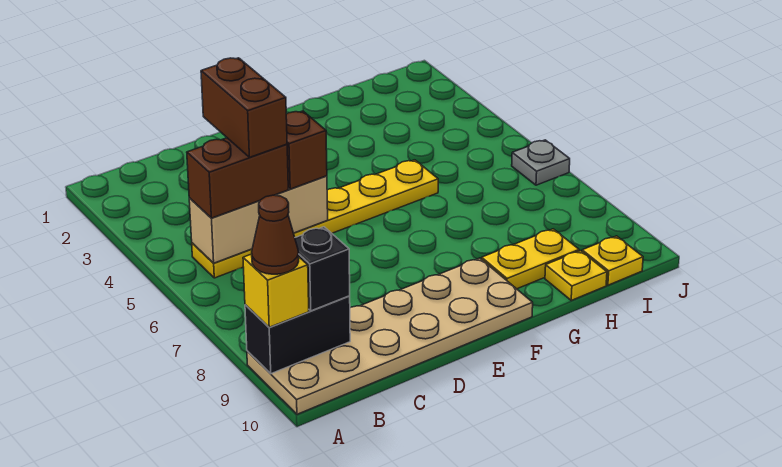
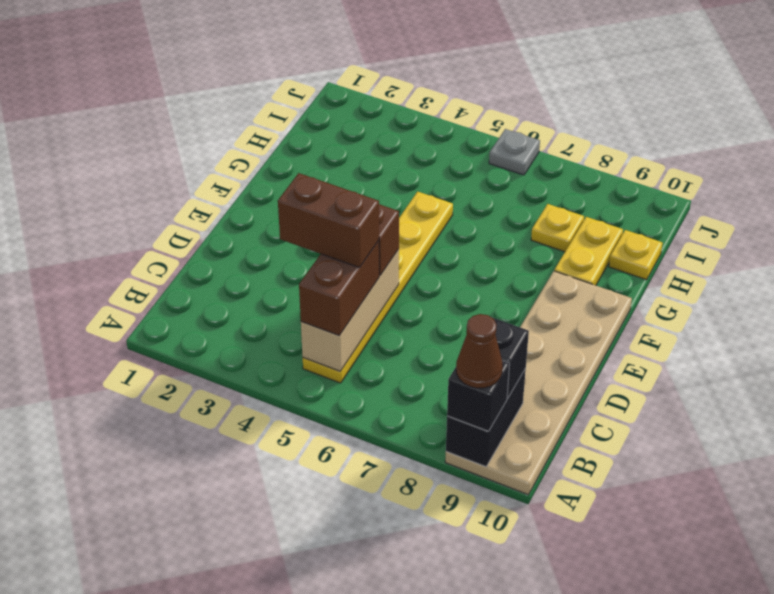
yellow 1x1 brick [243,254,309,327] -> black 1x1 brick [447,360,510,431]
yellow 1x1 plate [582,236,643,285] -> yellow 1x1 plate moved to [531,204,584,252]

